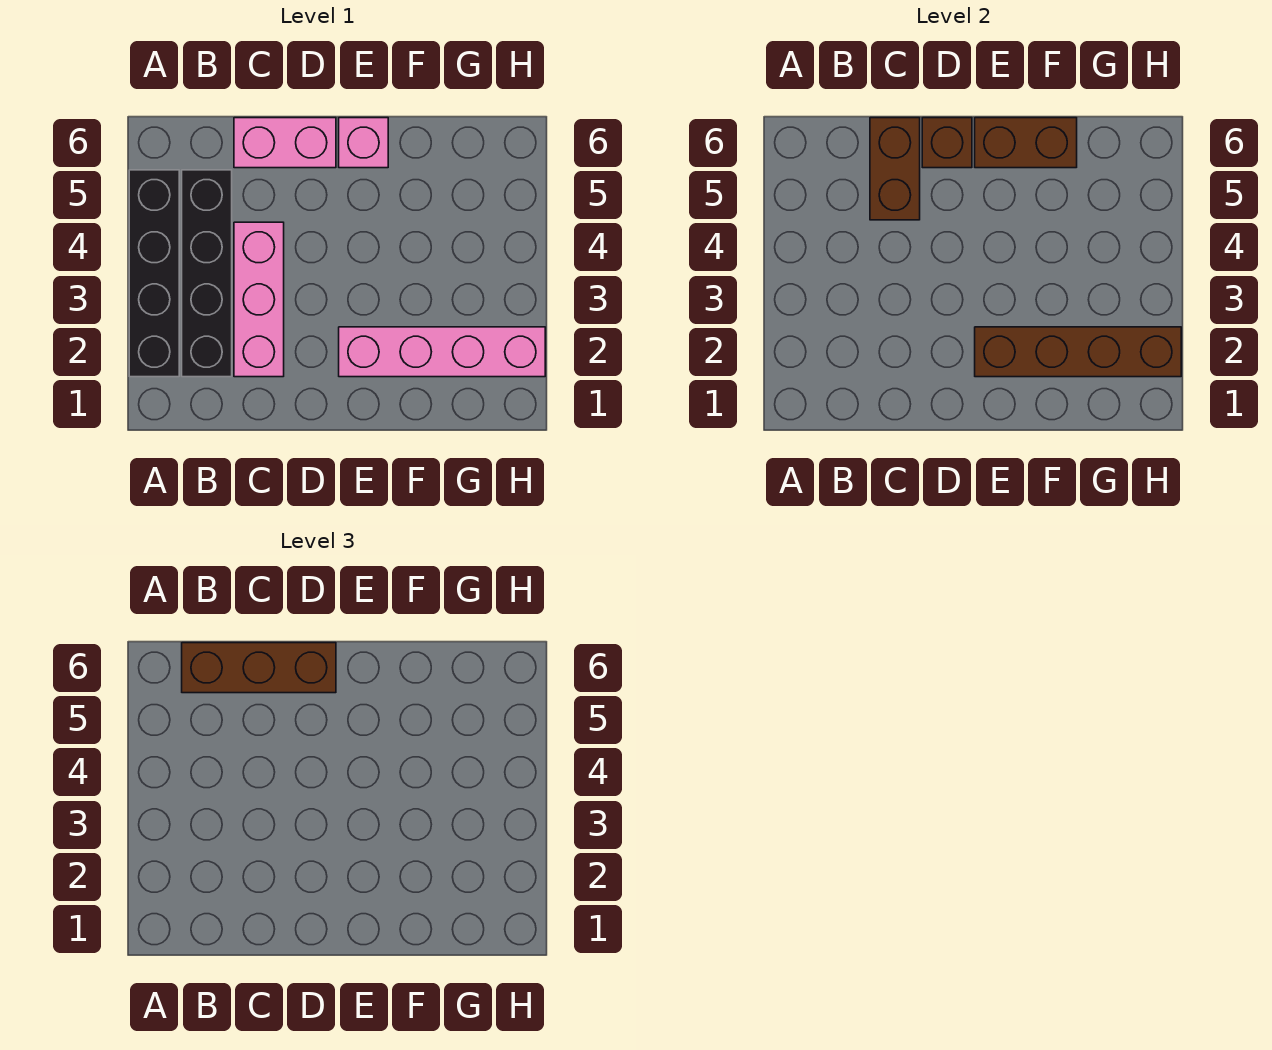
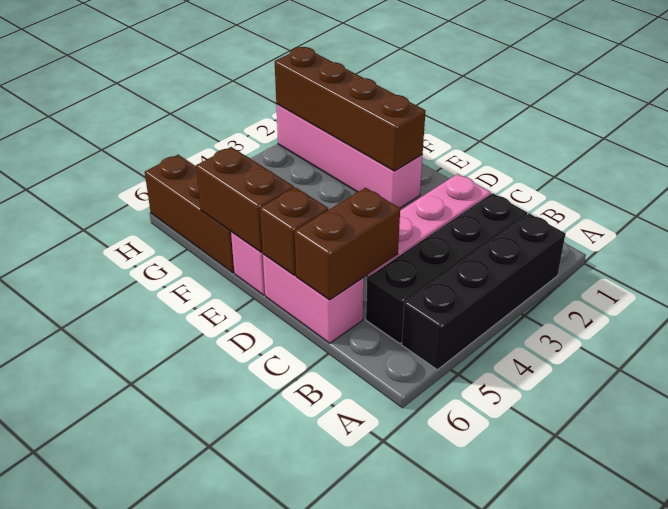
brown 1x3 brick [182,643,336,693] -> brown 1x3 brick moved to [145,155,234,273]

